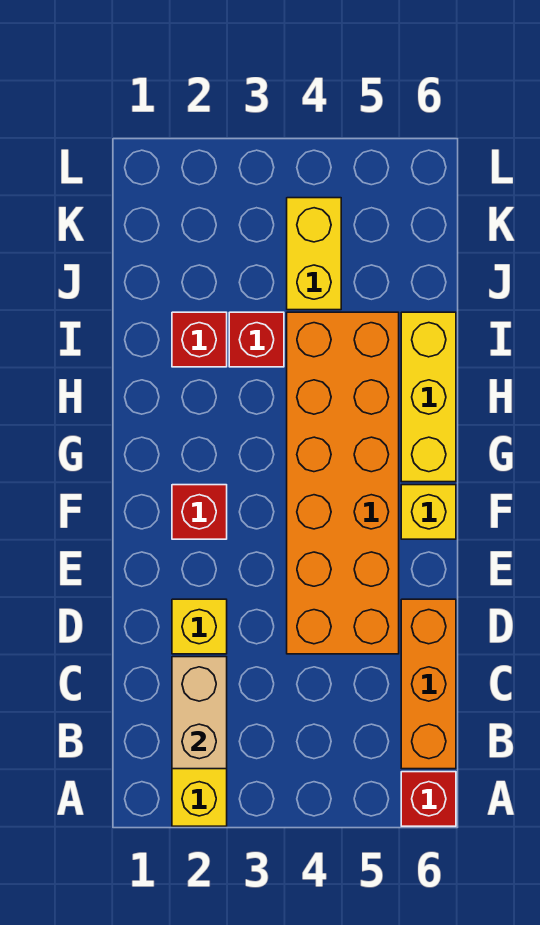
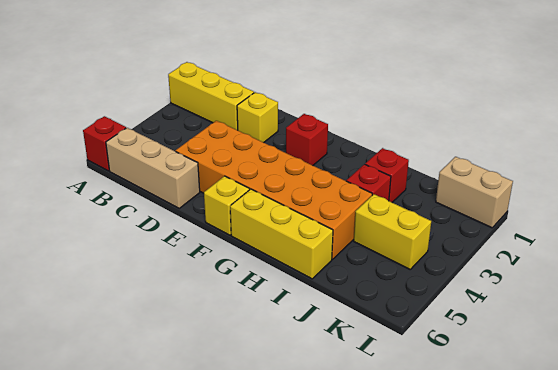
tan 1x2 brick [172,657,227,769] -> tan 1x2 brick moved to [436,157,513,228]
orange 1x3 brick [401,599,456,769] -> tan 1x3 brick [106,128,200,208]

